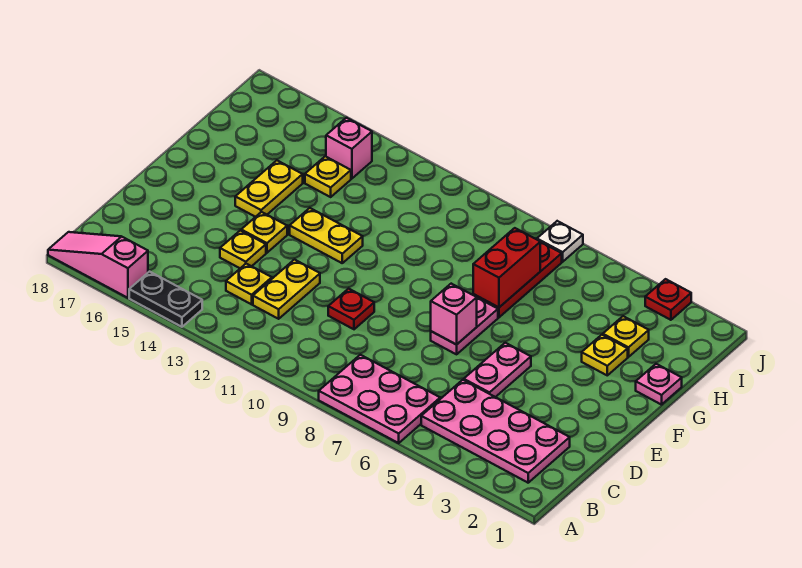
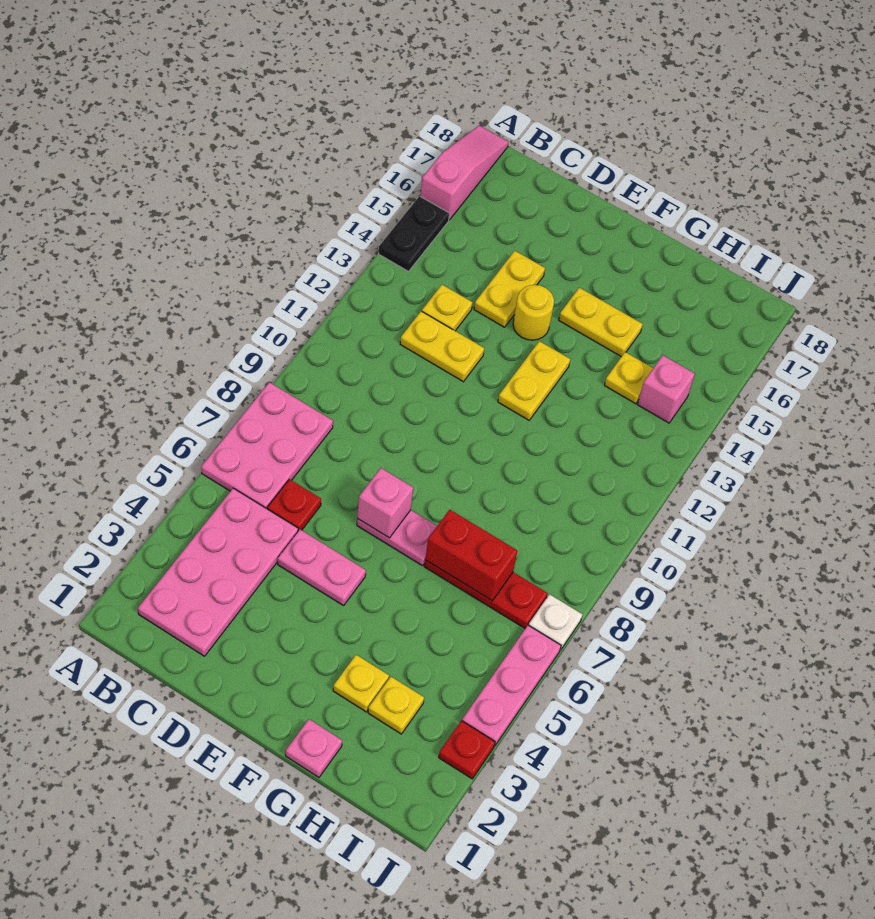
red 1x1 plate [328,289,374,329] -> red 1x1 plate moved to [267,479,321,531]
yellow 1x1 plate [220,230,266,268] -> yellow 1x2 plate [474,251,545,327]
yellow 1x1 plate [241,212,287,253] -> yellow 1x1 round brick [513,285,554,340]
none -> pink 1x3 plate [462,625,561,746]

